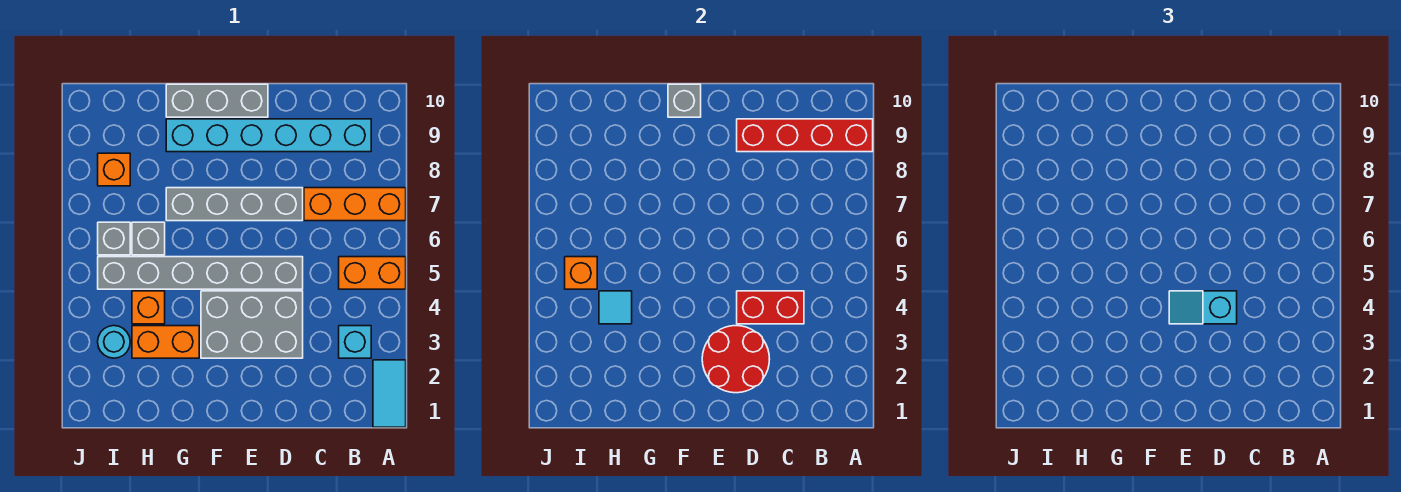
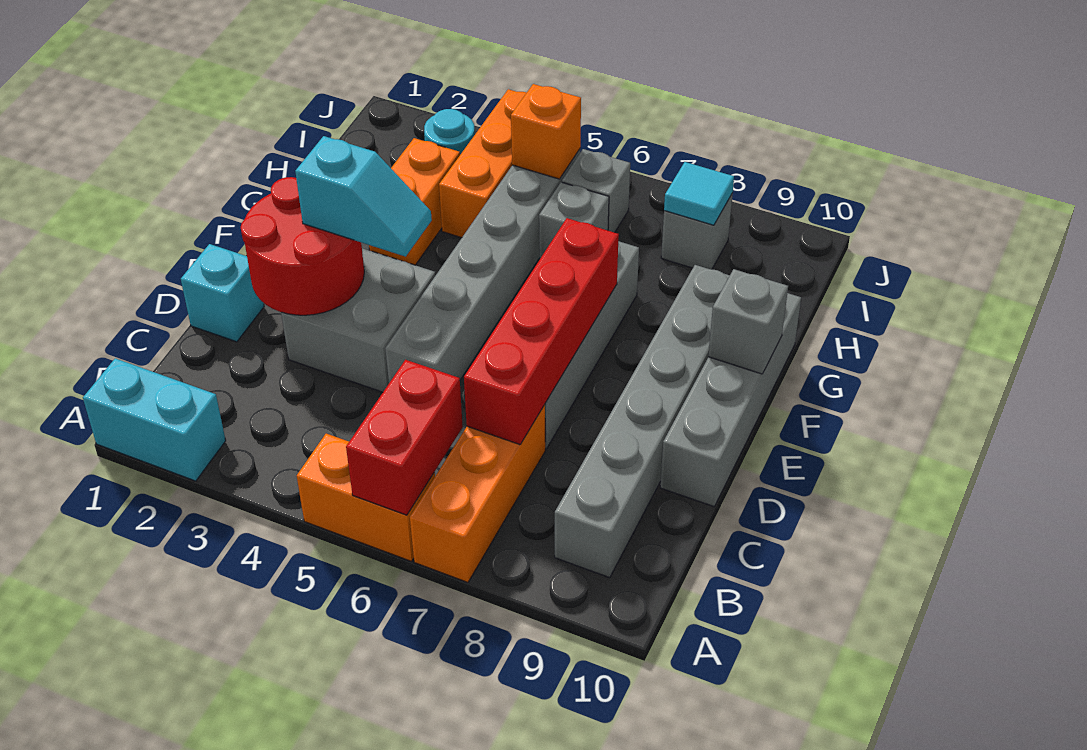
cyan 1x2 tile [373,360,406,427] -> cyan 1x2 brick [83,358,226,481]
orange 1x2 brick [339,257,406,289] -> orange 1x2 brick turned to [297,434,435,561]
red 1x4 brick [737,119,873,152] -> red 1x4 brick moved to [464,218,619,445]
cyan 1x1 brick [339,326,371,358] -> cyan 1x1 brick moved to [181,244,264,342]
cyan 1x6 brick [166,119,371,152] -> grey 1x6 brick [555,265,730,578]
red 1x2 brick [737,291,804,324] -> red 1x2 brick moved to [346,360,463,515]
grey 2x3 brick [201,291,303,358] -> grey 2x2 brick [281,248,435,392]
cyan 1x2 slope [1169,291,1237,324] -> cyan 1x2 slope turned to [295,136,432,257]
grey 1x3 brick [166,84,268,117] -> grey 1x4 brick [660,293,801,507]
orange 1x1 brick [132,291,165,324] -> orange 1x3 brick [439,89,527,238]
cyan 1x1 tile [599,291,632,324] -> cyan 1x1 tile moved to [664,162,734,225]
orange 1x1 brick [98,153,130,186] -> grey 1x1 brick [661,193,733,269]

